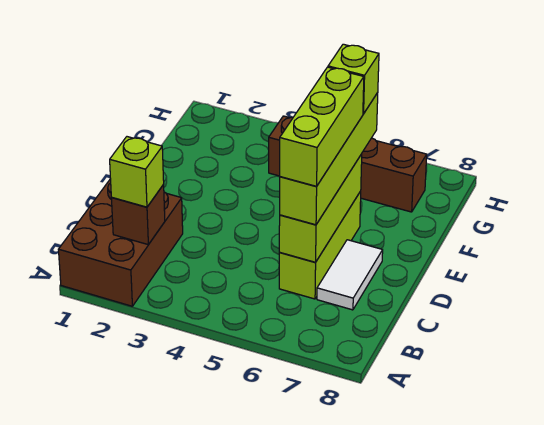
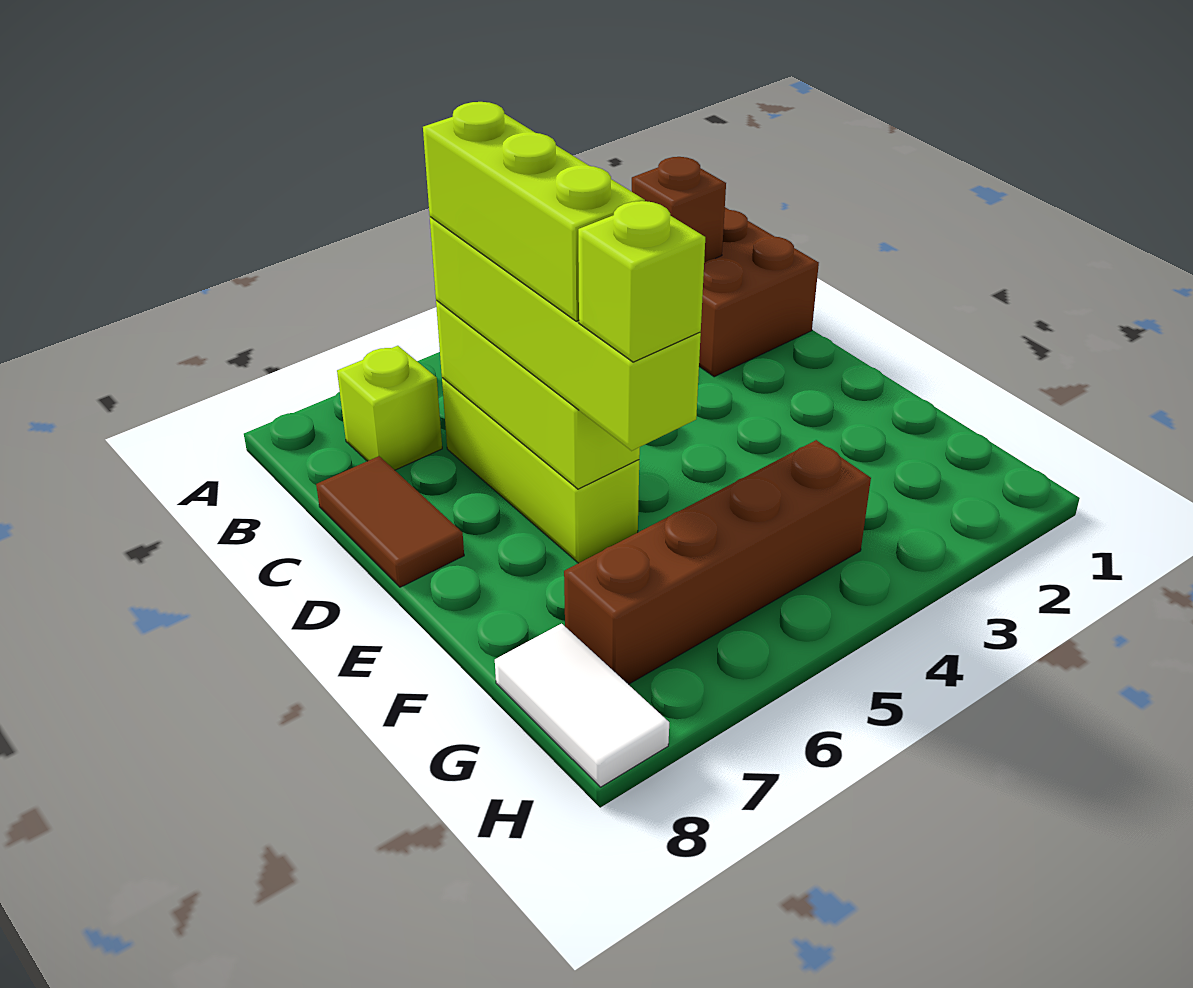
lime 1x1 brick [110,137,164,207] -> lime 1x1 brick moved to [337,346,442,470]
white 1x2 tile [317,240,383,310] -> white 1x2 tile moved to [495,624,669,787]
none -> brown 1x2 tile [316,456,464,587]

